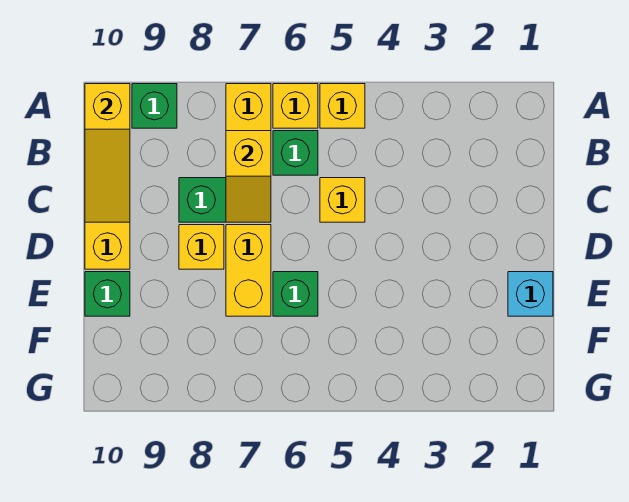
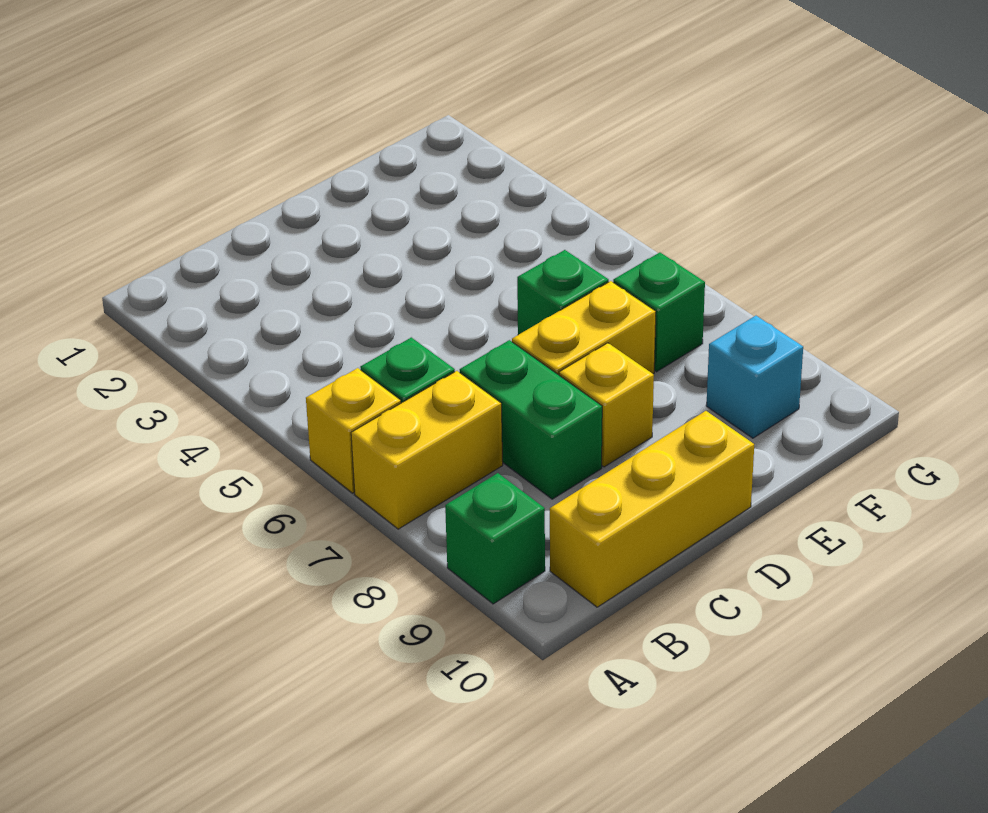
yellow 1x1 brick [320,84,365,128] -> none
yellow 1x3 slope [85,84,130,222] -> none
yellow 1x2 slope [226,131,271,222] -> none
yellow 1x1 brick [320,178,365,222] -> none
cyan 1x1 brick [508,272,553,316] -> cyan 1x1 brick moved to [706,316,803,438]
green 1x1 brick [85,272,130,316] -> green 1x1 brick moved to [613,253,705,372]

